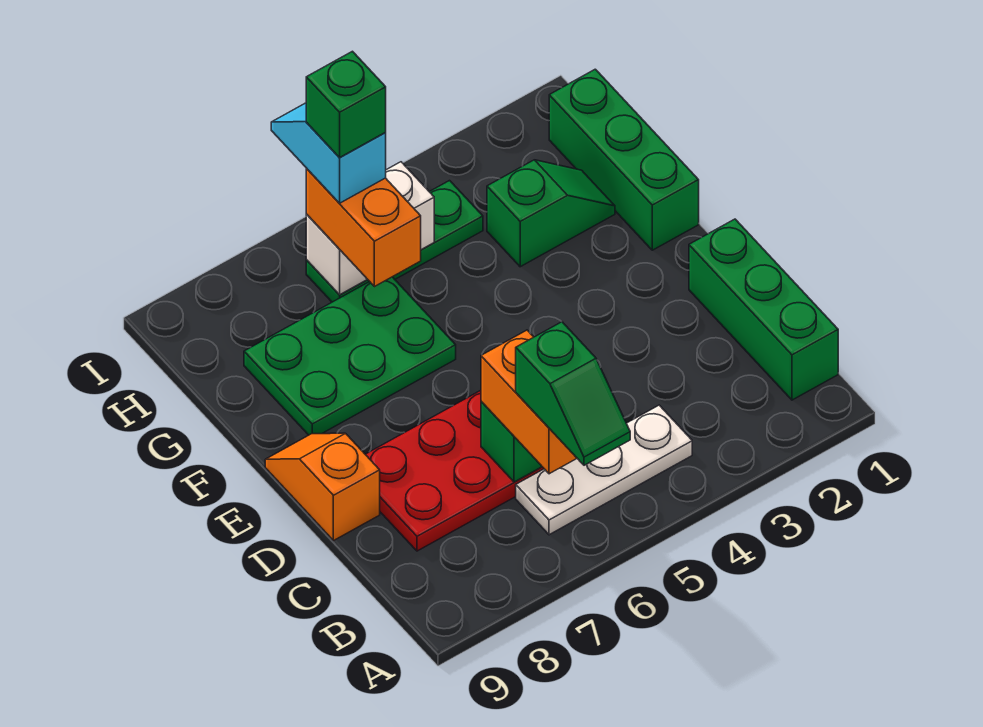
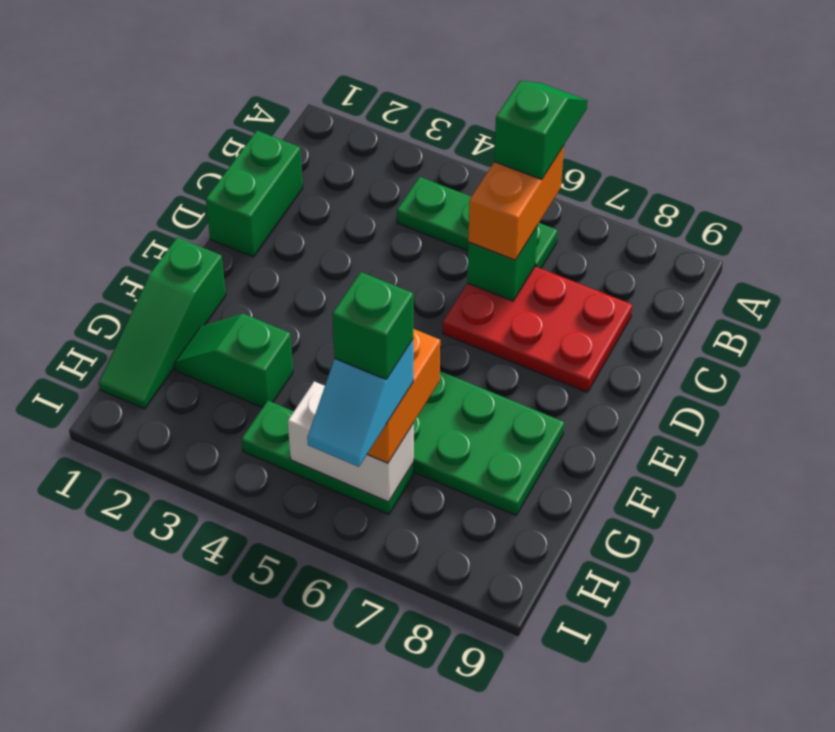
green 1x3 brick [689,219,838,400] -> green 1x2 brick [206,131,303,257]
white 1x3 plate [516,405,692,535] -> green 1x3 plate [397,177,558,268]
orange 1x2 slope [265,433,380,541] -> none
green 1x3 brick [549,69,699,250] -> green 1x3 slope [99,237,226,409]

